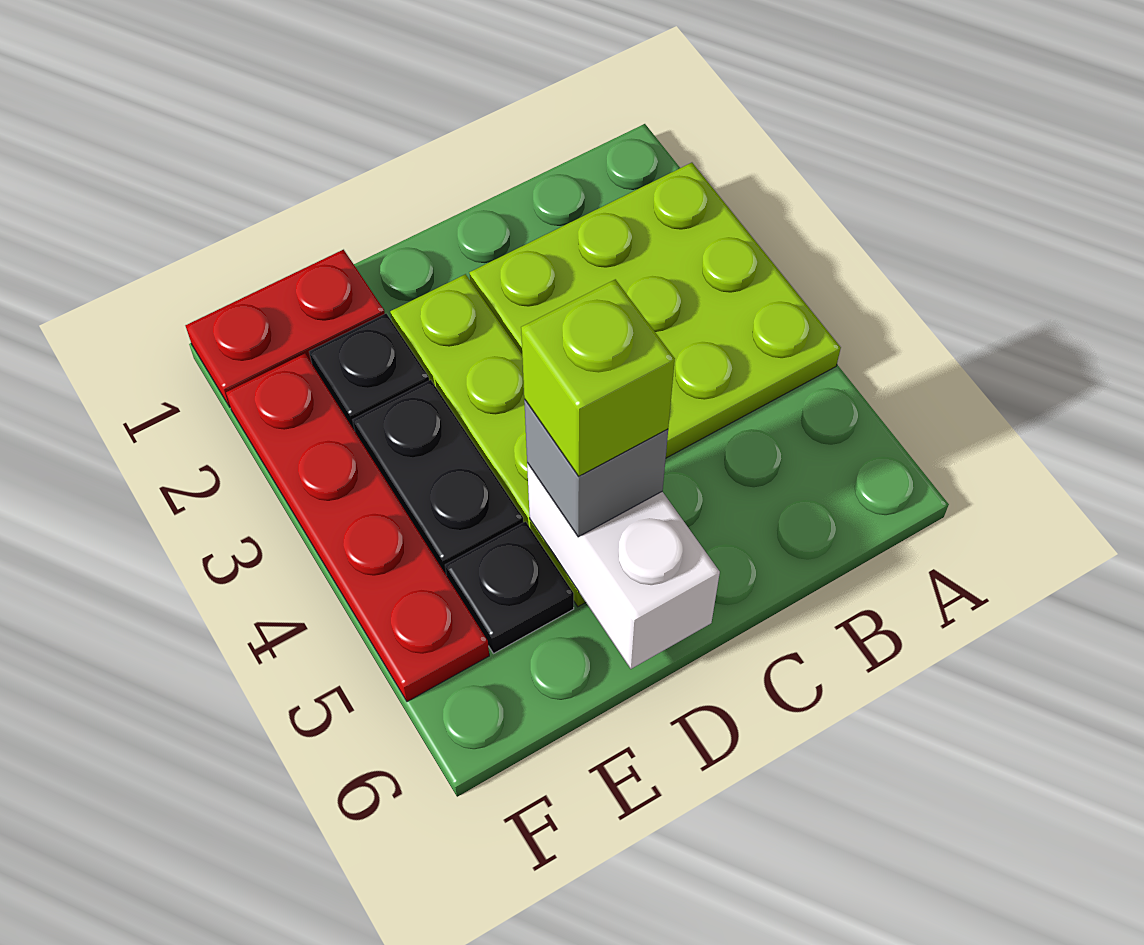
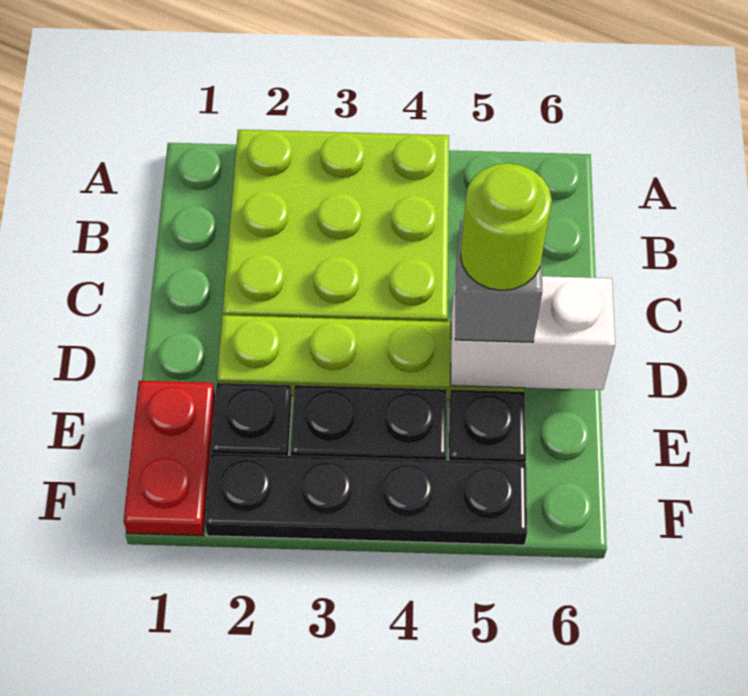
lime 1x1 brick [521,279,675,476] -> lime 1x1 round brick [460,163,552,290]
red 1x4 plate [226,354,489,702] -> black 1x4 plate [205,453,527,545]

